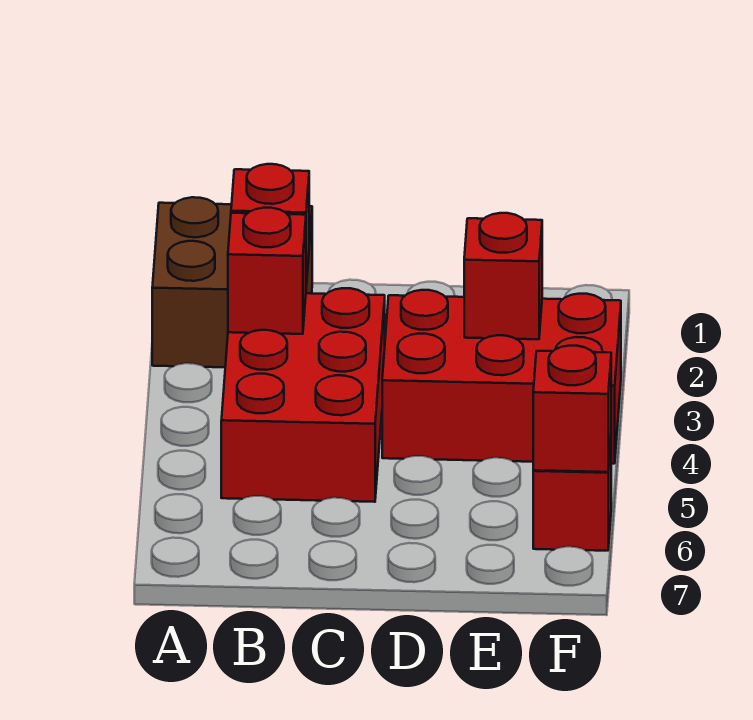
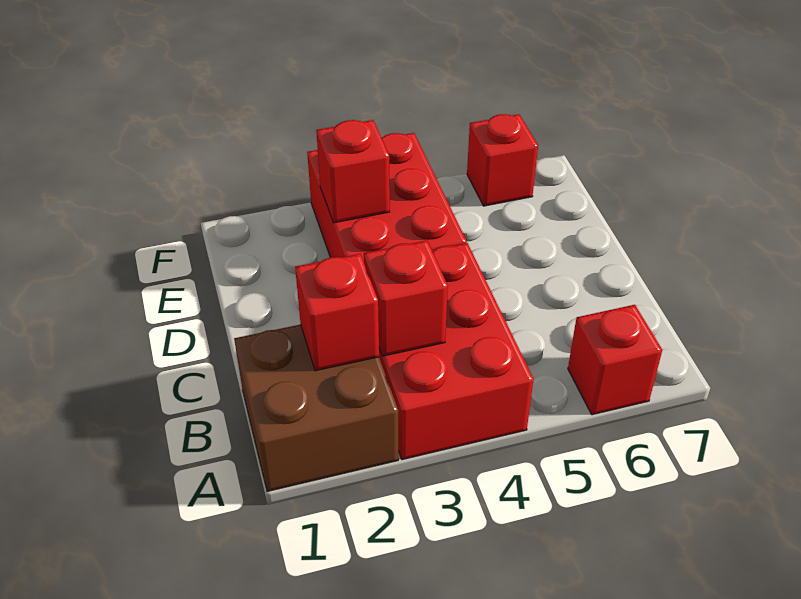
red 2x3 brick [221,288,385,502] -> red 2x3 brick turned to [379,243,534,460]
red 1x1 brick [533,346,611,472] -> red 1x1 brick moved to [568,305,662,415]

